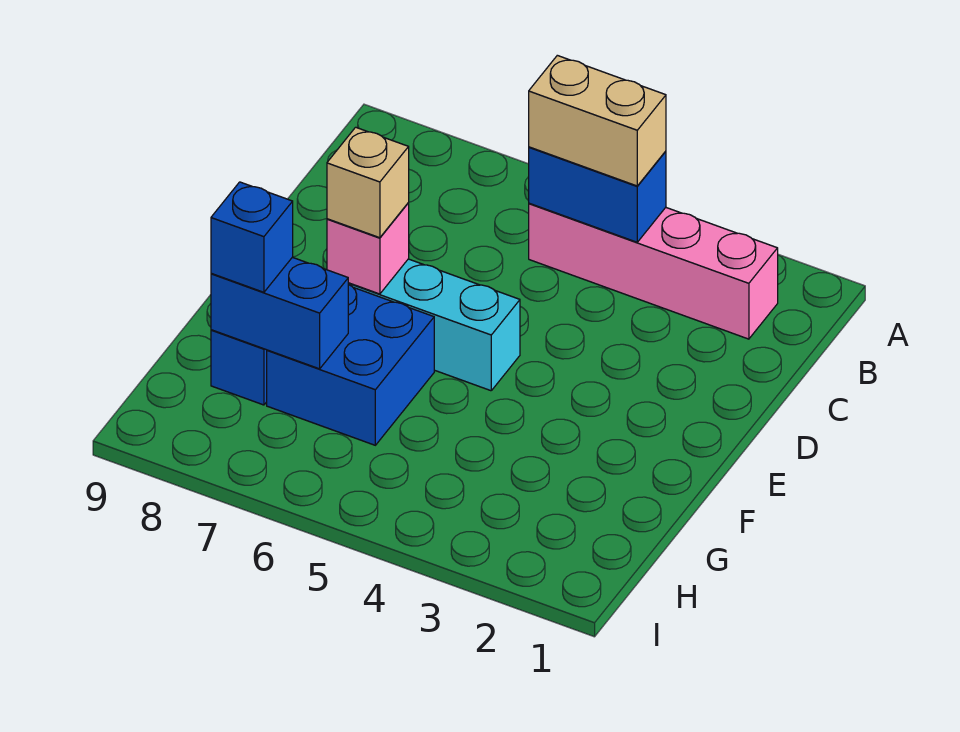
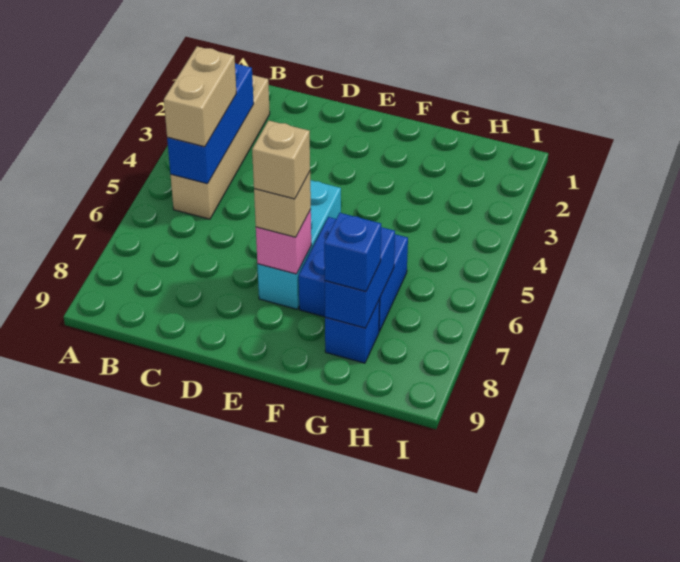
pink 1x4 brick [529,203,778,339] -> tan 1x4 brick [171,75,270,219]
blue 1x2 brick [529,147,666,242] -> blue 1x3 brick [167,63,254,184]
none -> tan 1x1 brick [252,120,310,199]

